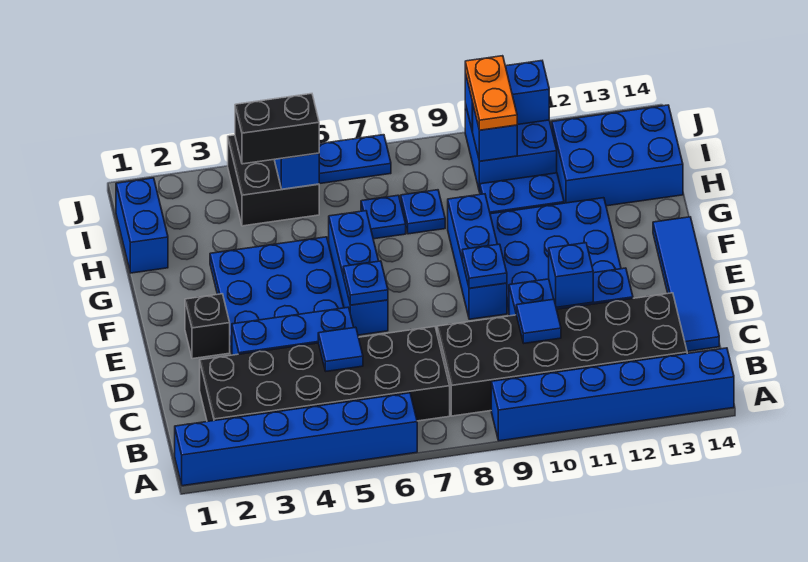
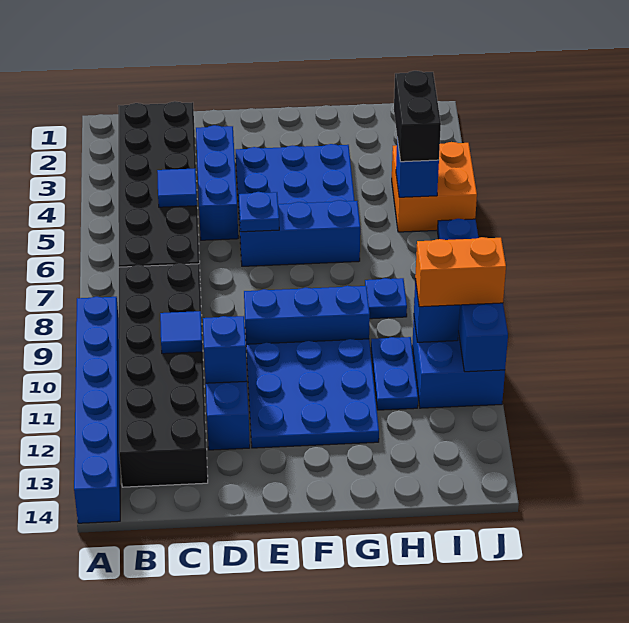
blue 1x6 brick [175,393,417,486] -> none
blue 1x4 tile [653,217,719,351] -> none
black 1x1 brick [185,294,230,359] -> none
blue 1x1 plate [462,244,507,288] -> none
blue 1x2 brick [116,178,168,273] -> none
blue 1x1 plate [361,195,406,239] -> none
blue 2x3 brick [552,105,683,206] -> none
black 2x2 brick [228,135,319,226] -> orange 2x2 brick [392,142,477,232]
orange 1x2 plate [465,56,517,130] -> orange 1x2 brick [415,237,506,307]

